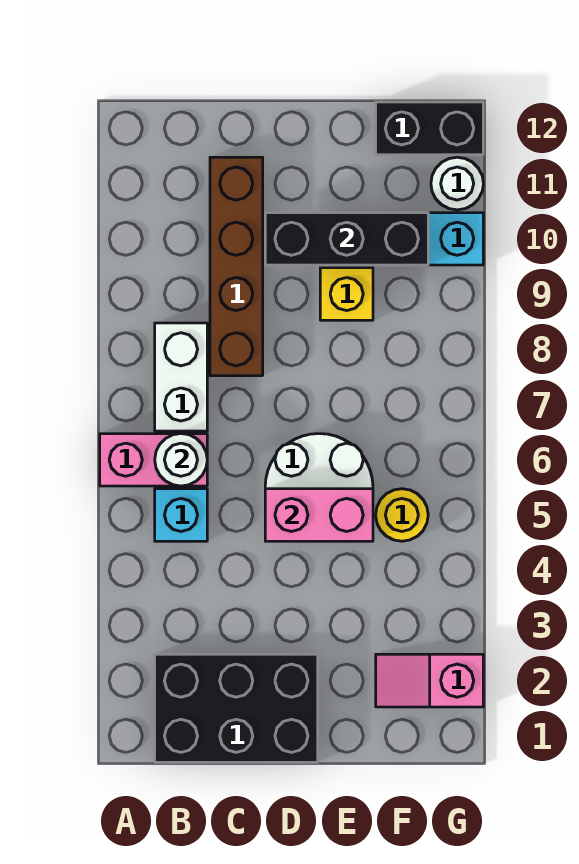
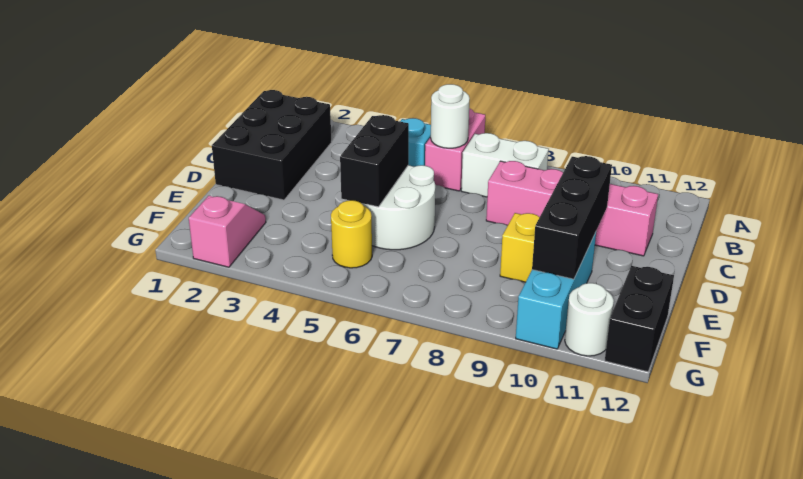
brown 1x4 brick [210,157,263,376] -> pink 1x4 brick [486,161,658,256]
pink 1x2 brick [265,489,373,541] -> black 1x2 brick [340,115,409,207]

